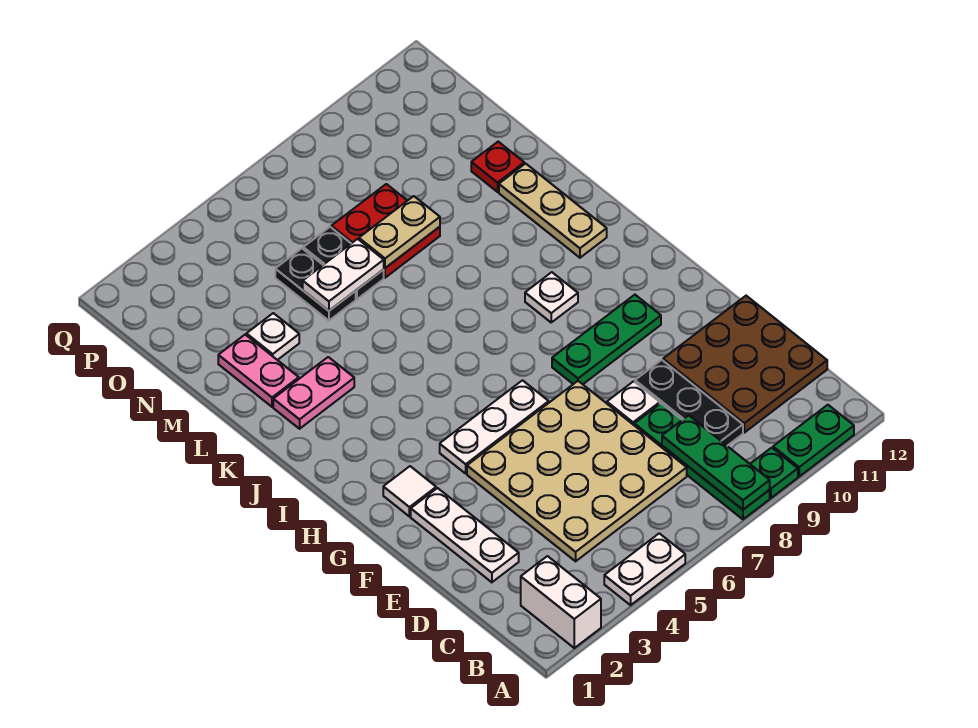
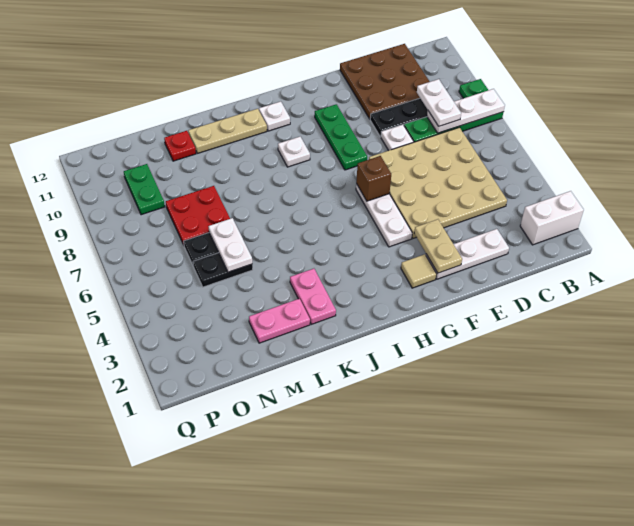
white 1x2 plate [604,533,685,605] -> white 1x2 plate moved to [417,79,461,126]
green 1x3 plate [662,415,770,510] -> white 1x3 plate [427,89,505,133]
green 1x2 plate [773,405,854,476] -> green 1x2 plate moved to [124,164,165,215]
white 1x1 tile [383,466,436,516] -> tan 1x1 tile [401,254,436,288]
none -> brown 1x1 brick [356,156,391,201]
white 1x1 plate [247,313,299,360] -> white 1x1 plate moved to [259,102,290,131]
tan 1x2 plate [359,196,440,268] -> tan 1x2 plate moved to [414,219,462,273]

